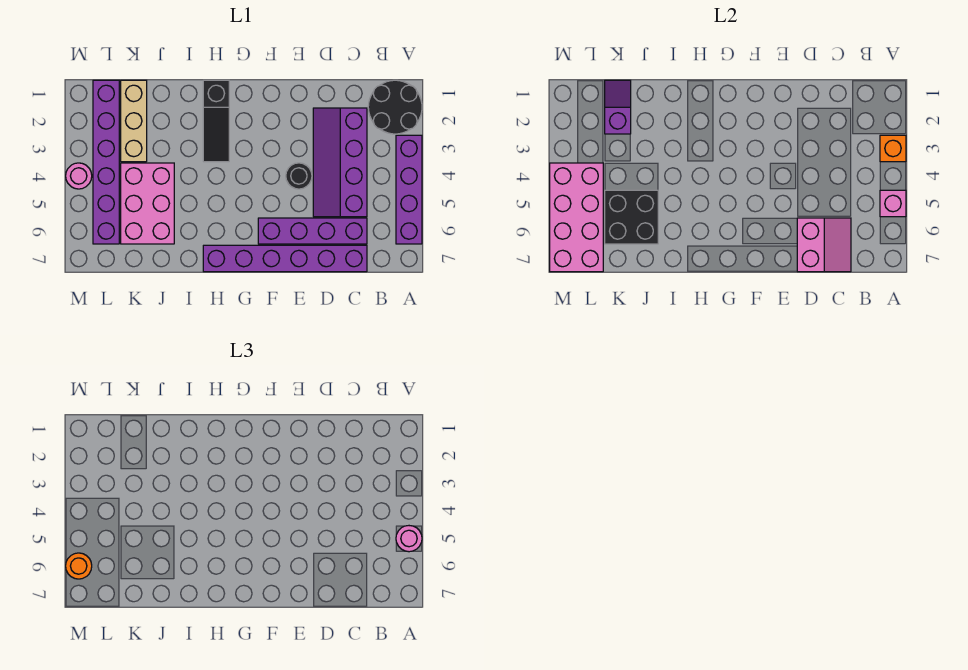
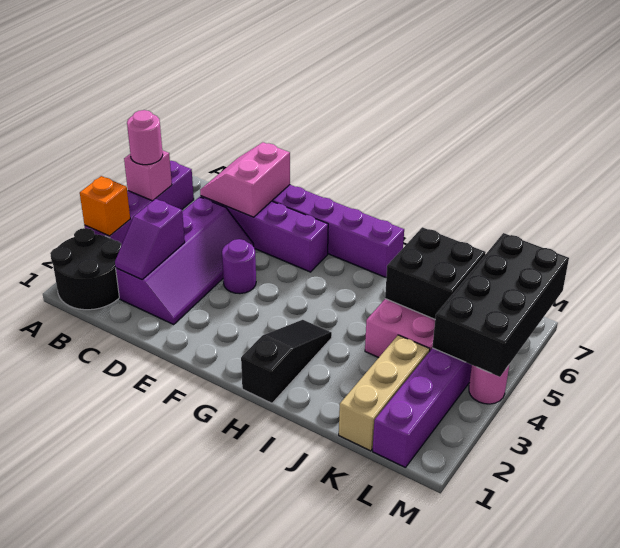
black 1x1 round brick [286,163,312,189] -> purple 1x1 round brick [222,239,256,294]
purple 1x2 slope [605,80,631,134] -> purple 1x2 slope moved to [115,199,185,280]
pink 2x4 brick [550,163,603,272] -> black 2x4 brick [432,233,569,377]
orange 1x1 round brick [66,553,92,579] -> none

